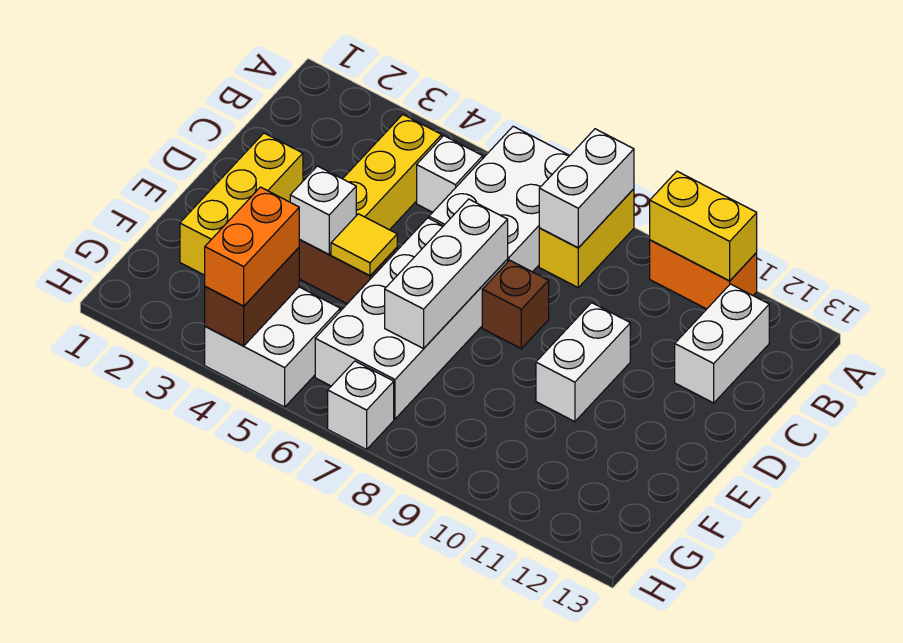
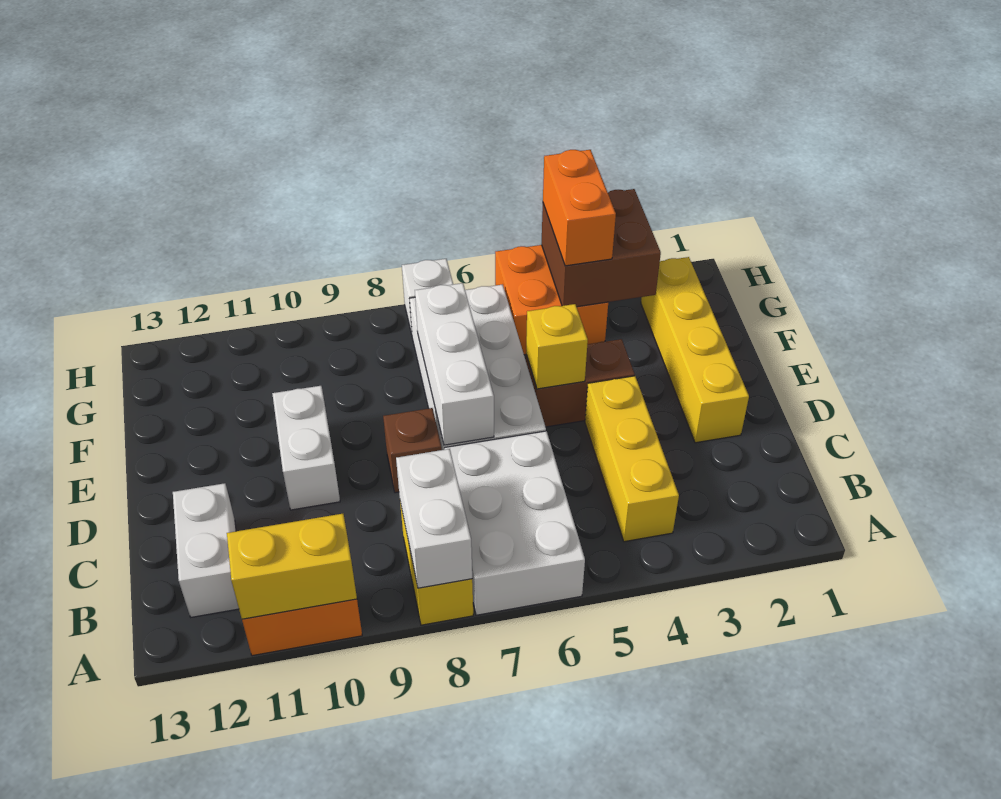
white 1x1 brick [417,136,483,212] -> none
yellow 1x3 brick [180,133,303,275] -> yellow 1x4 brick [641,257,749,443]
white 1x1 brick [290,166,356,254] -> none
yellow 1x1 tile [331,214,397,276] -> yellow 1x1 brick [526,304,588,389]
white 2x2 brick [205,287,340,407] -> orange 2x2 brick [495,245,608,355]
brown 1x2 brick [205,248,299,346] -> brown 2x2 brick [542,189,661,307]

